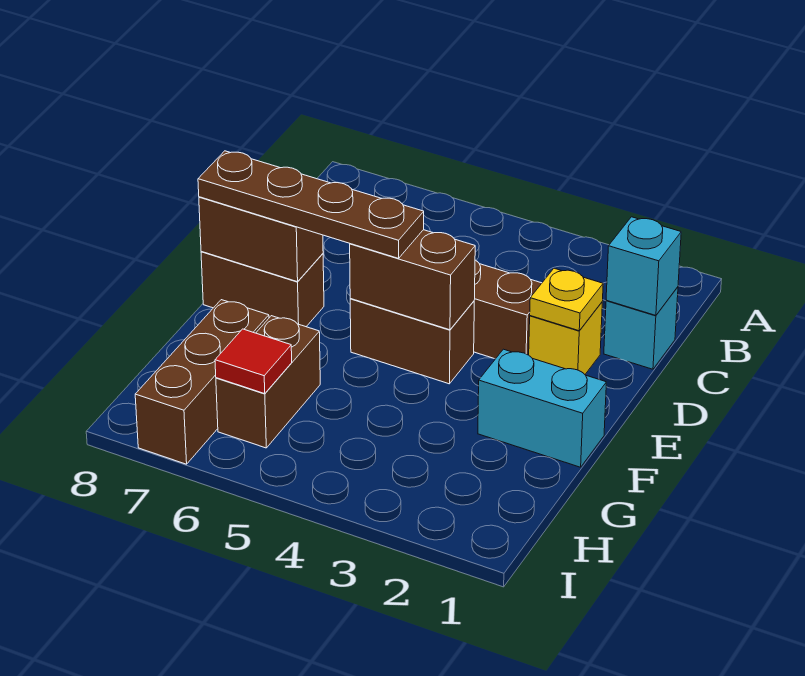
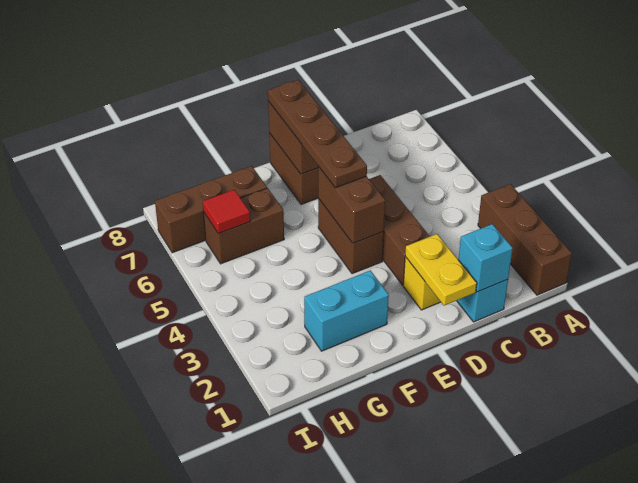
none -> brown 1x3 brick [478,184,572,295]
yellow 1x1 plate [530,268,603,331] -> yellow 1x2 plate [405,234,477,306]
cyan 1x2 brick [478,349,606,467] -> cyan 1x2 brick turned to [304,270,389,351]

